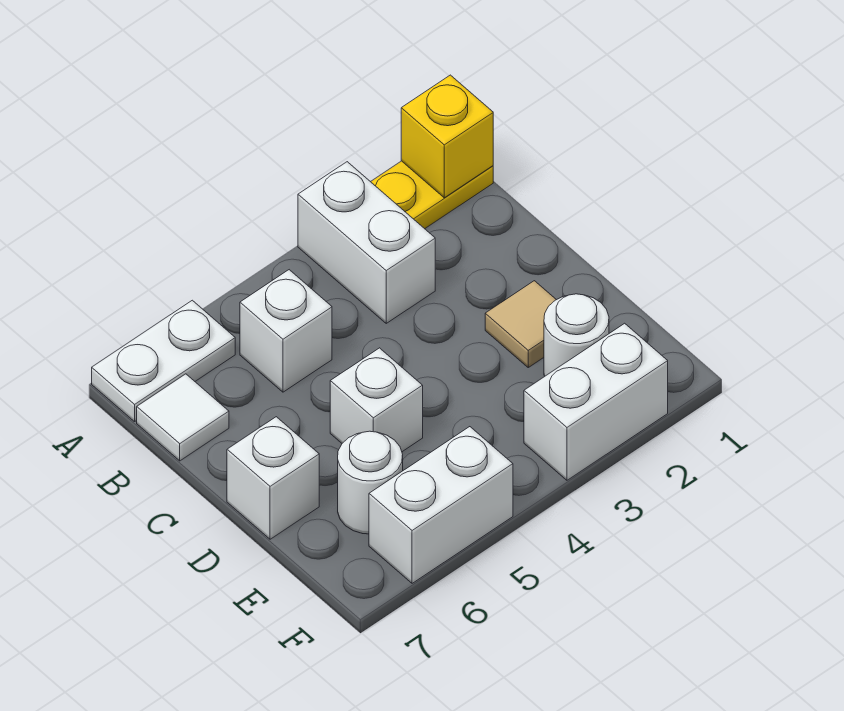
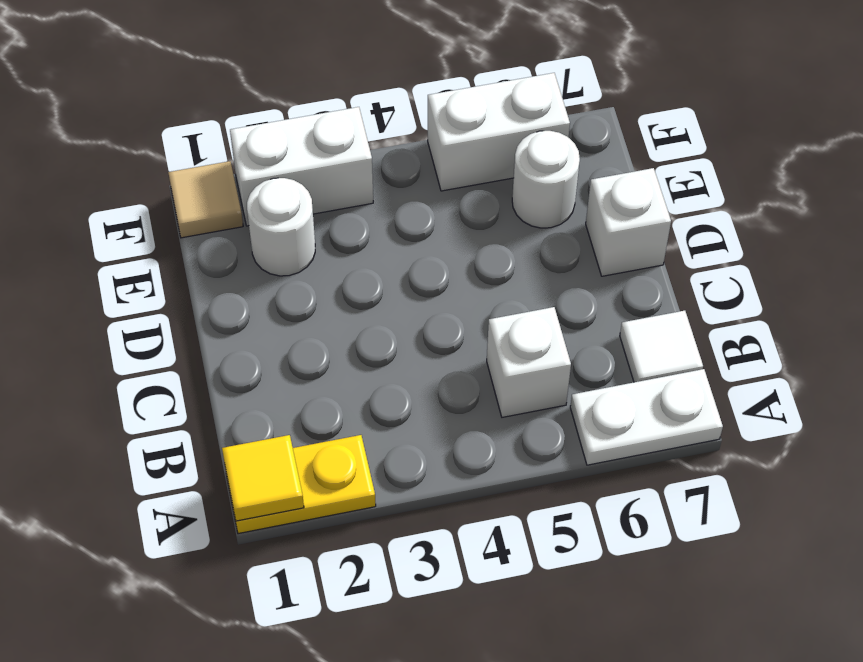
yellow 1x1 brick [401,75,493,198] -> yellow 1x1 tile [222,435,304,521]
white 1x2 brick [298,162,435,323] -> none
tan 1x1 tile [485,281,556,367] -> tan 1x1 tile moved to [168,161,243,238]
white 1x1 brick [330,348,423,452] -> none

